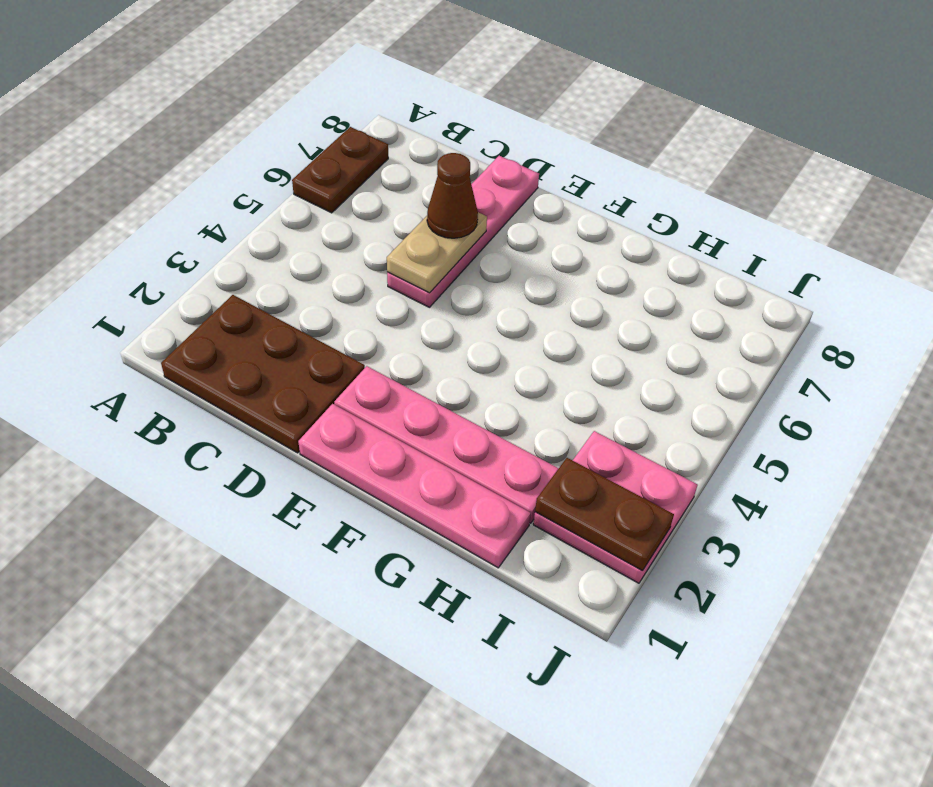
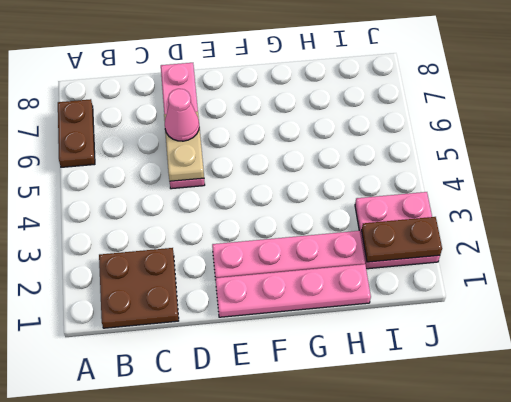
brown 2x3 plate [161,295,365,453] -> brown 2x2 plate [99,248,179,328]
brown 1x1 cone [427,153,478,238] -> pink 1x1 cone [165,89,199,141]

